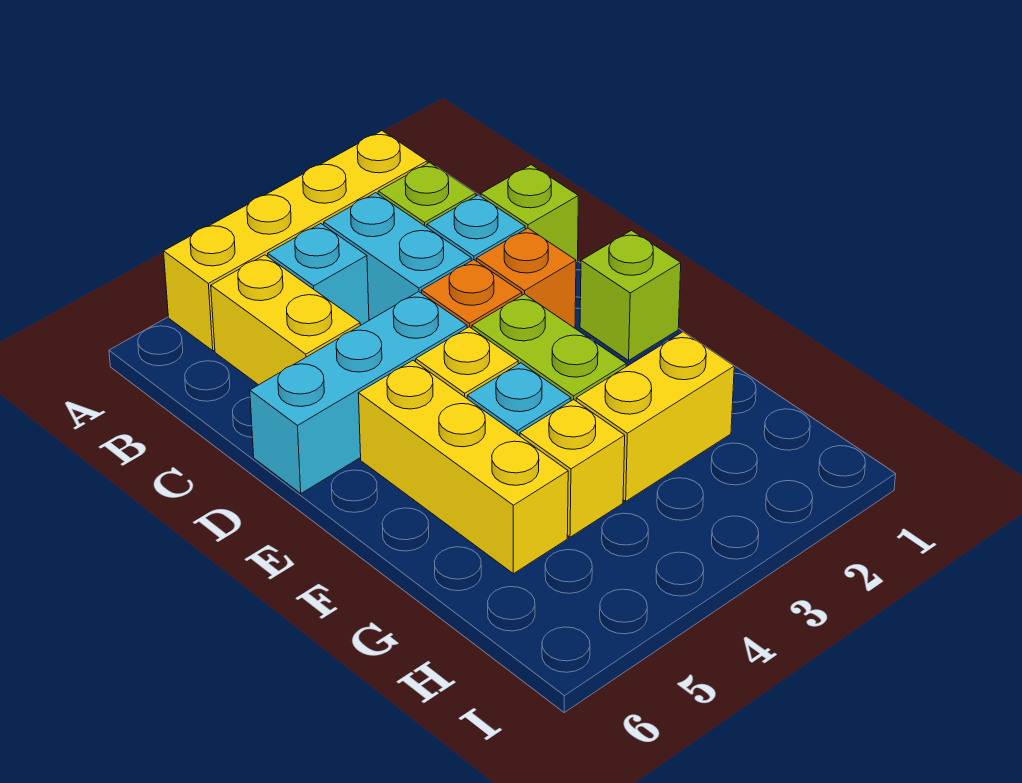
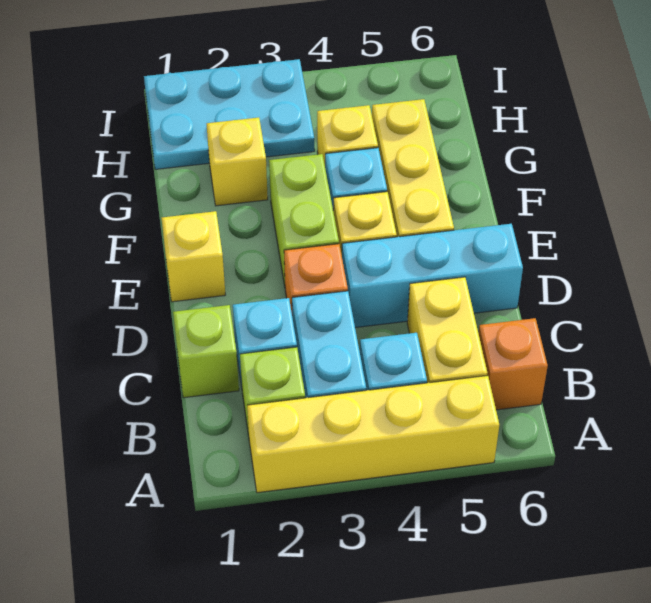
orange 1x1 brick [476,228,576,328] -> orange 1x1 brick moved to [478,318,548,410]
lime 1x1 brick [580,230,681,360] -> yellow 1x1 brick [162,211,225,302]
yellow 1x2 brick [576,332,734,501] -> yellow 1x1 brick [207,118,268,206]
none -> cyan 2x3 plate [144,59,315,169]

